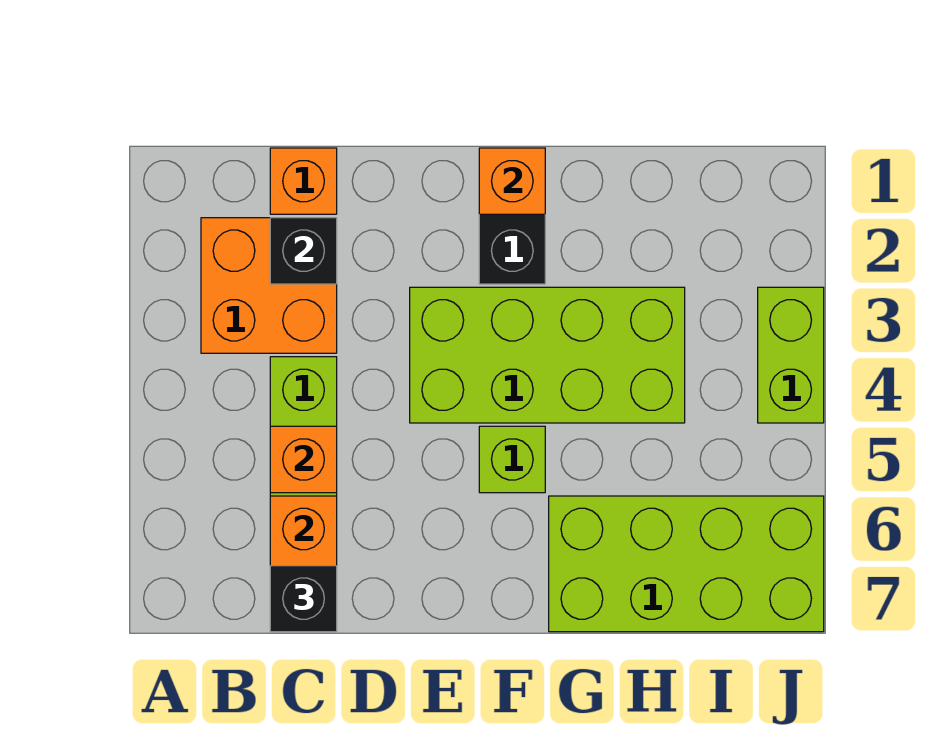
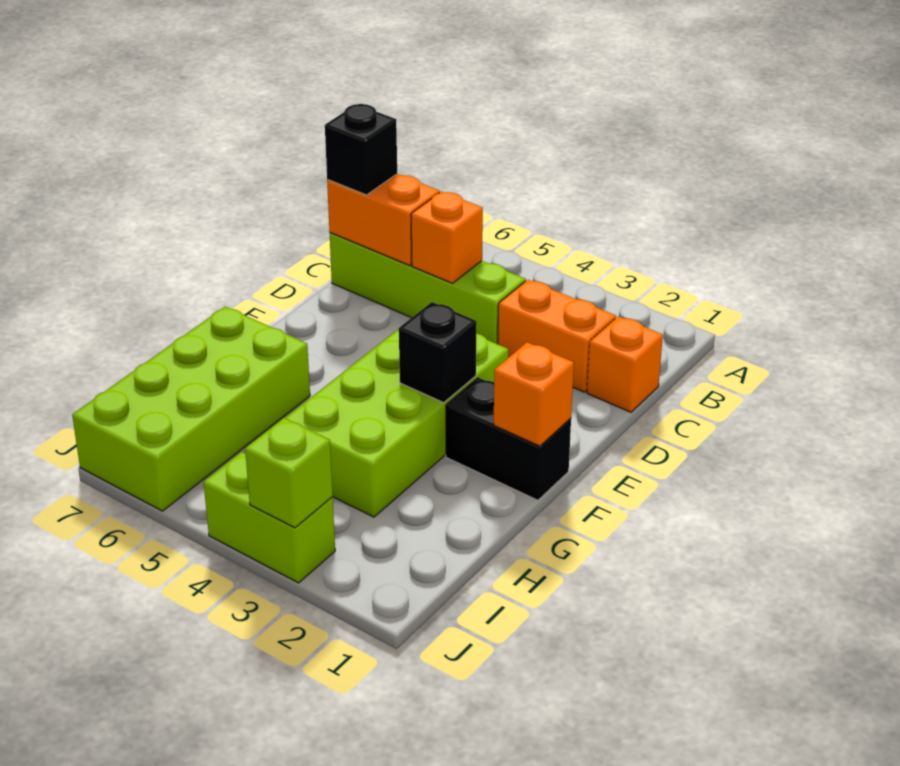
orange 2x2 brick [201,218,337,353] -> orange 1x2 brick [498,280,616,392]
black 1x1 brick [270,218,337,284] -> black 1x1 brick moved to [399,302,476,403]
lime 1x1 brick [479,426,545,493] -> lime 1x1 brick moved to [245,418,333,528]

